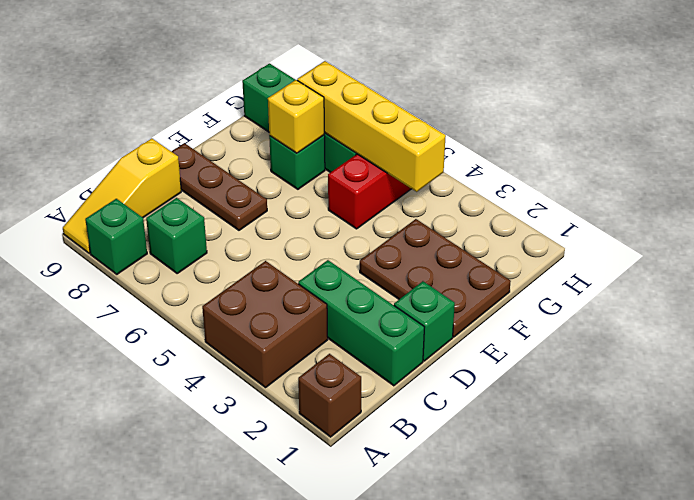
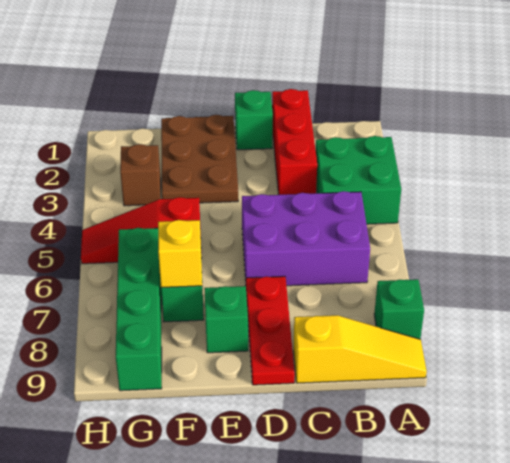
brown 1x1 brick [298,354,361,437] -> brown 1x1 brick moved to [120,144,161,206]
brown 2x2 brick [202,261,328,388] -> green 2x2 brick [316,136,401,224]
none -> purple 2x3 brick [242,191,370,286]
green 1x1 brick [146,198,207,273] -> green 1x1 brick moved to [204,286,248,353]
green 1x3 brick [298,260,424,386] -> red 1x3 brick [272,89,317,195]
brown 1x3 plate [172,143,267,230] -> red 1x3 plate [246,276,295,385]
yellow 1x4 brick [297,61,446,192] -> none

